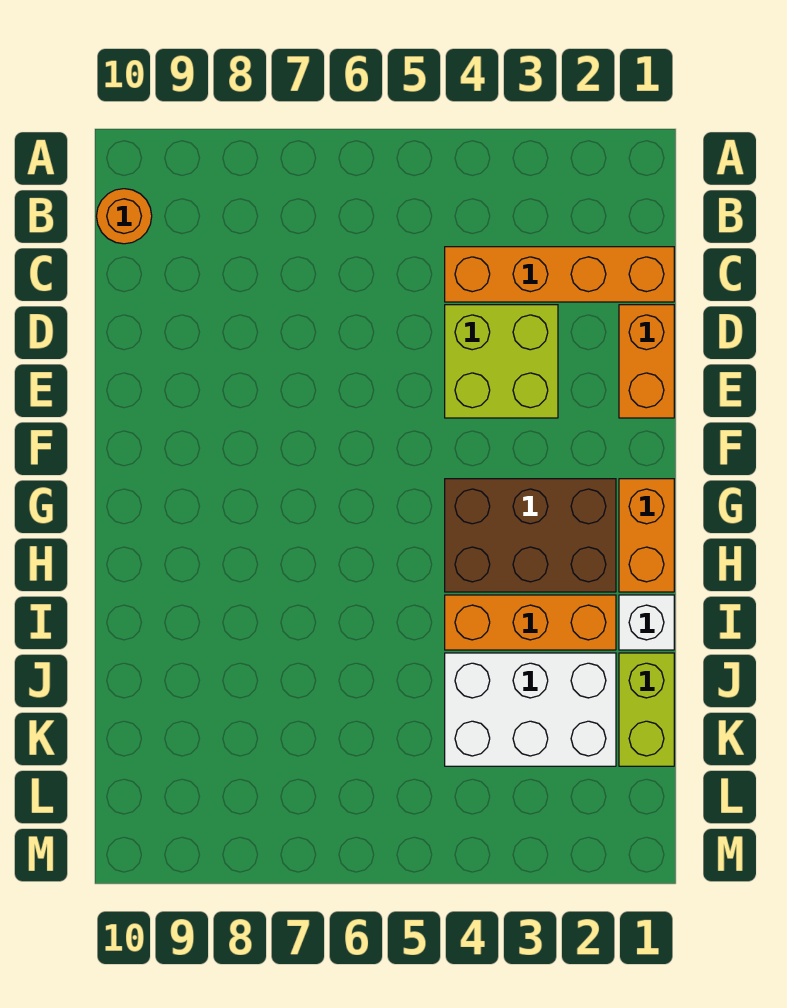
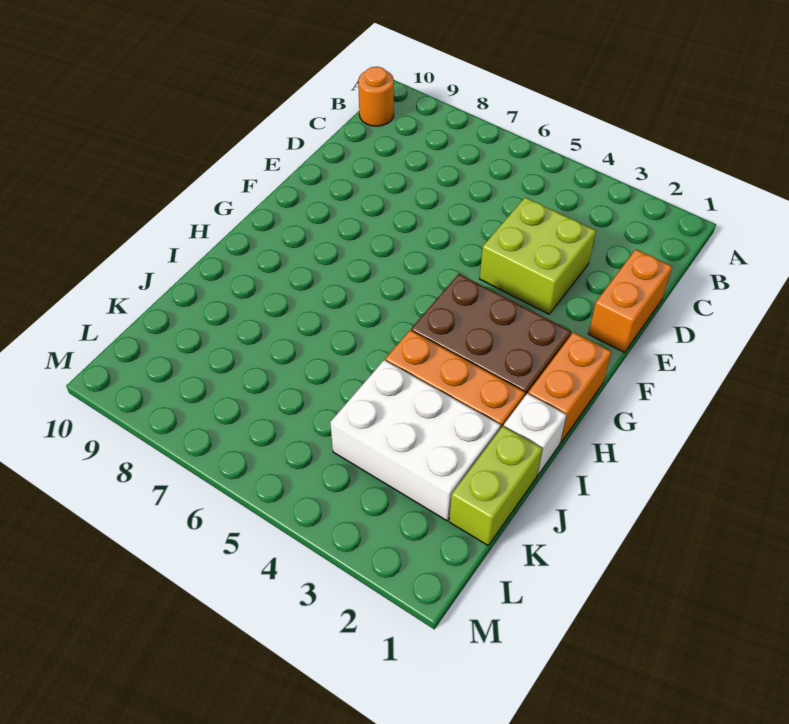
orange 1x4 brick [445,247,674,302] -> none

